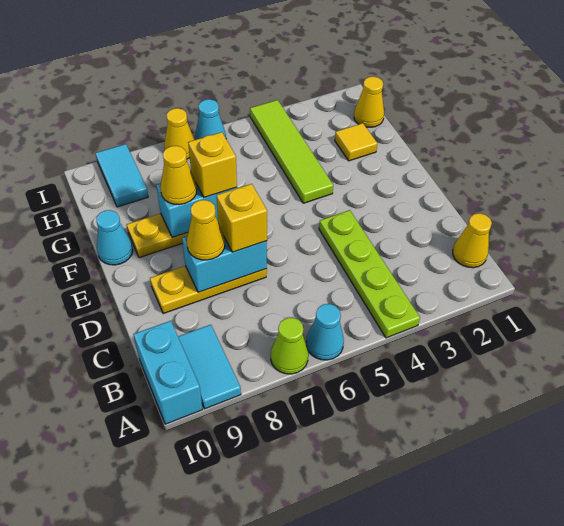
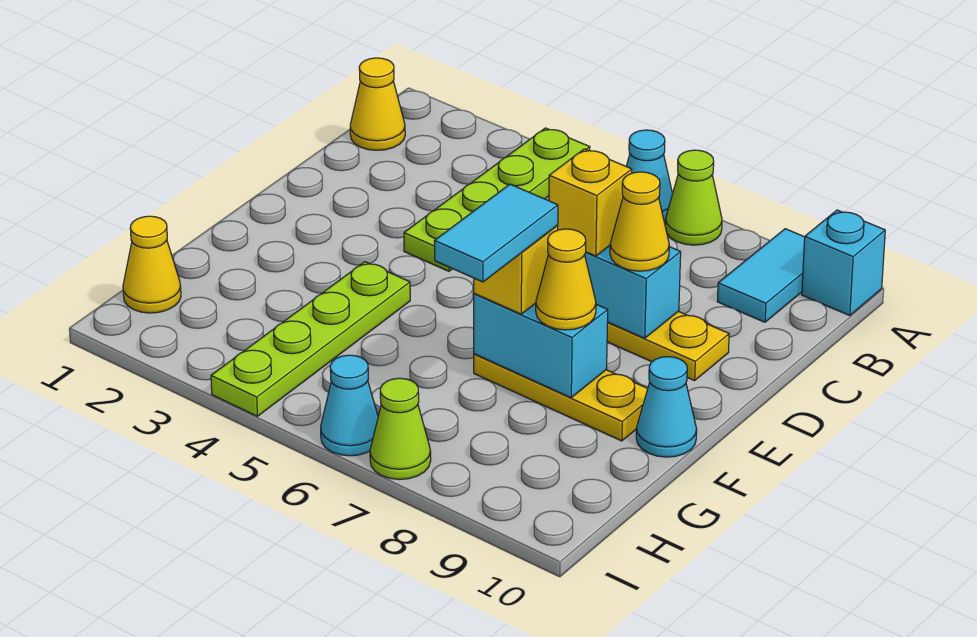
cyan 1x2 brick [133,321,203,424] -> cyan 1x1 brick [802,210,885,316]
lime 1x4 tile [250,100,333,203] -> lime 1x4 plate [211,262,410,416]
yellow 1x1 tile [335,123,377,161] -> none
cyan 1x2 tile [96,144,148,207] -> cyan 1x2 tile moved to [434,184,558,282]
yellow 1x1 cone [164,108,194,159] -> lime 1x1 cone [370,378,431,480]

